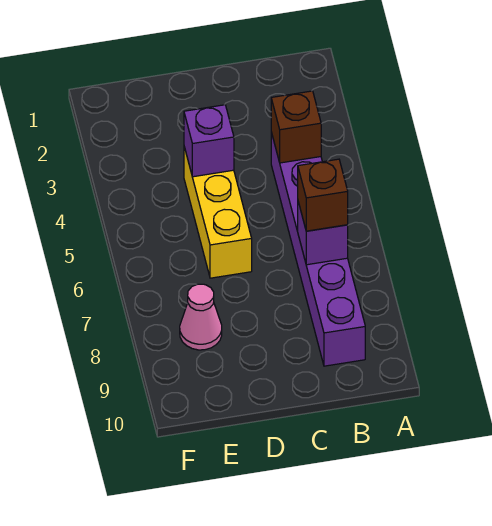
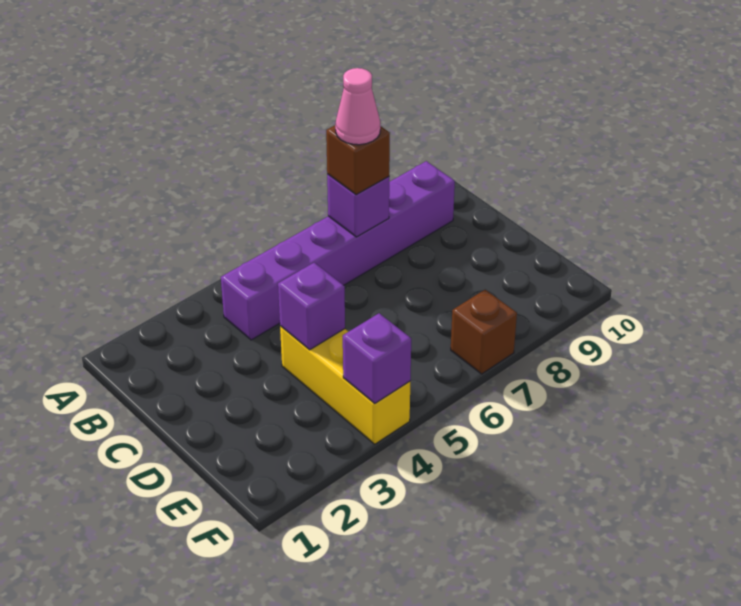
brown 1x1 brick [271,91,321,163] -> brown 1x1 brick moved to [451,290,517,374]
yellow 1x3 brick [184,147,252,278] -> yellow 1x3 brick turned to [280,326,410,444]
pink 1x1 cone [180,284,222,350] -> pink 1x1 cone moved to [335,68,380,145]
none -> purple 1x1 brick [343,313,411,403]

